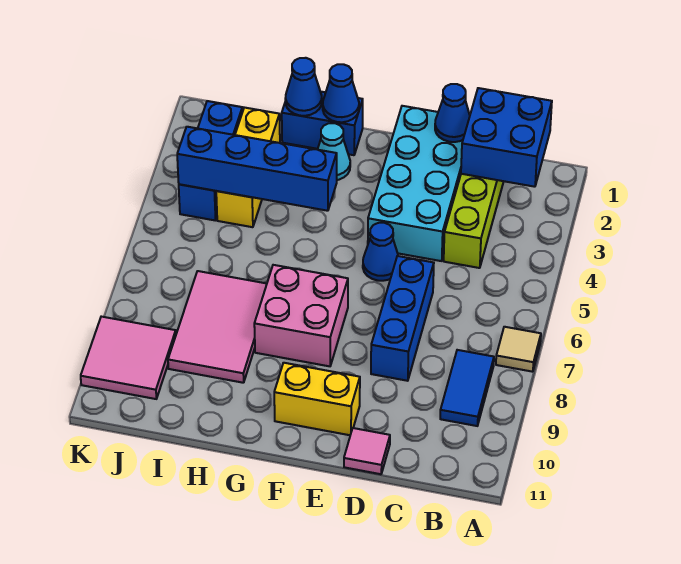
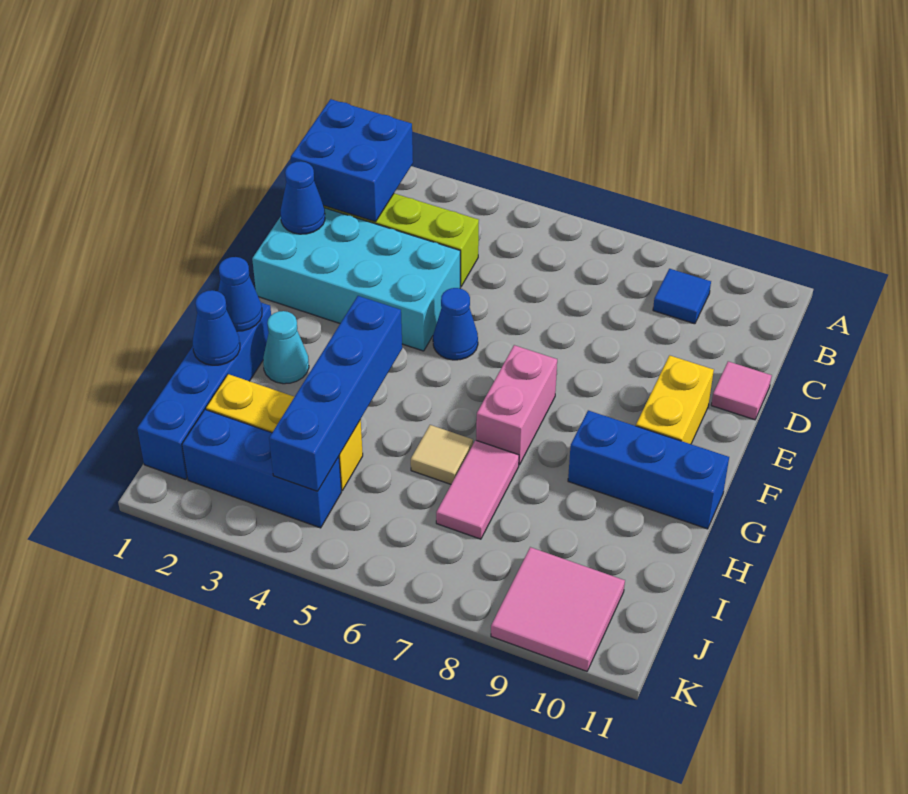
tan 1x1 tile [496,327,541,372] -> tan 1x1 tile moved to [411,425,473,484]
blue 1x2 tile [440,350,494,426] -> blue 1x1 tile [653,269,711,324]
blue 1x3 brick [371,256,434,381] -> blue 1x3 brick moved to [568,410,729,529]
pink 2x2 brick [254,265,348,366] -> pink 1x2 brick [476,345,557,465]
blue 1x2 brick [282,91,363,155] -> blue 1x4 brick [137,303,271,480]
pink 2x3 tile [168,271,267,383] -> pink 1x2 tile [436,440,519,539]

